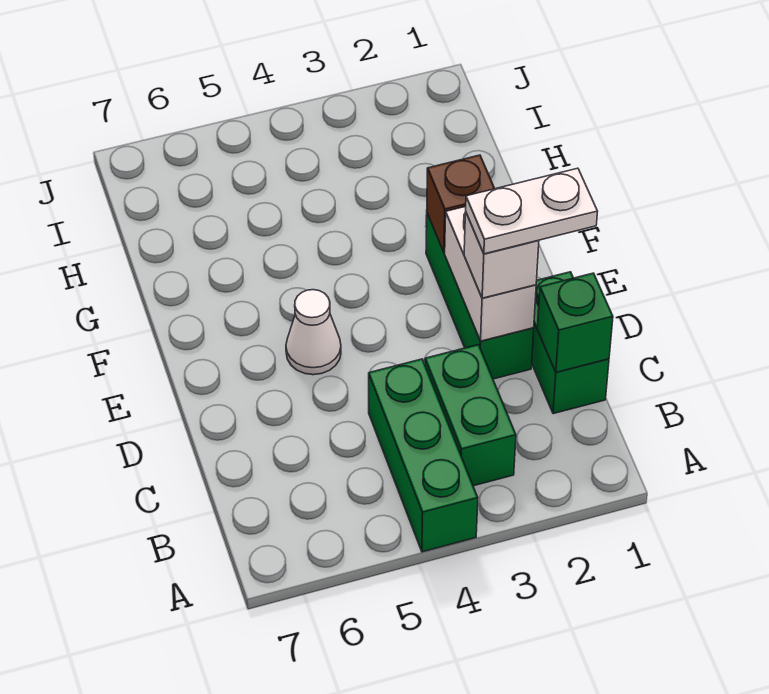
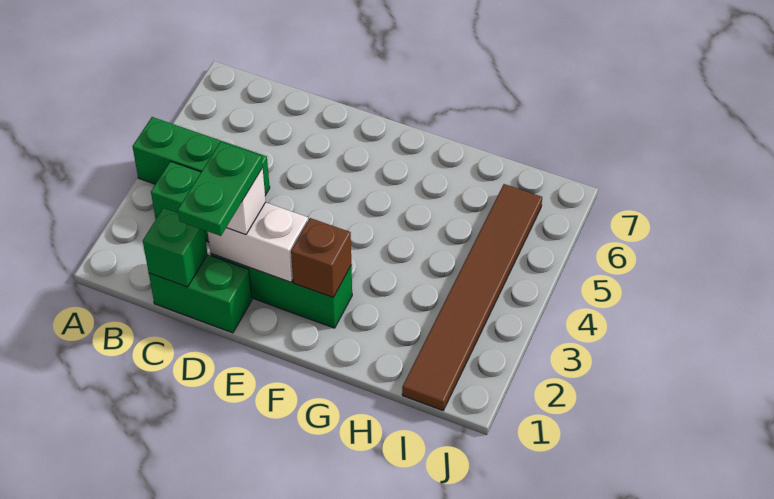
white 1x2 plate [466,168,598,254] -> green 1x2 plate [178,142,262,236]
white 1x1 cone [286,290,341,375] -> none
none -> brown 1x6 tile [402,184,542,411]

